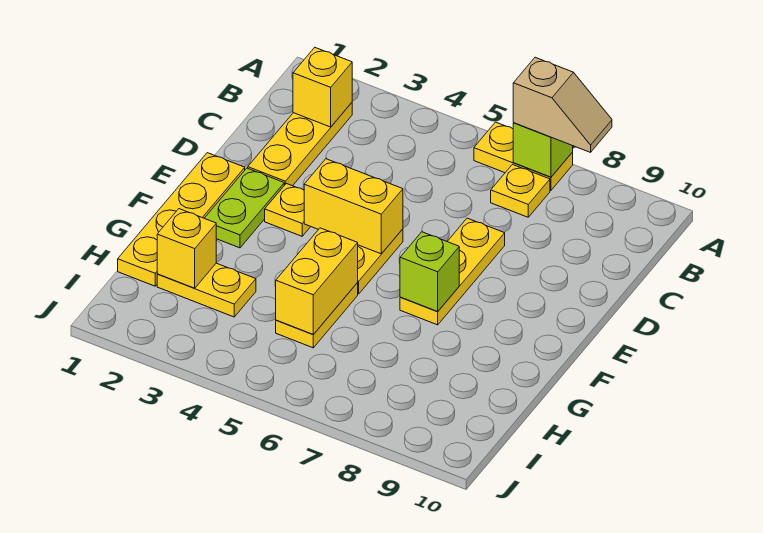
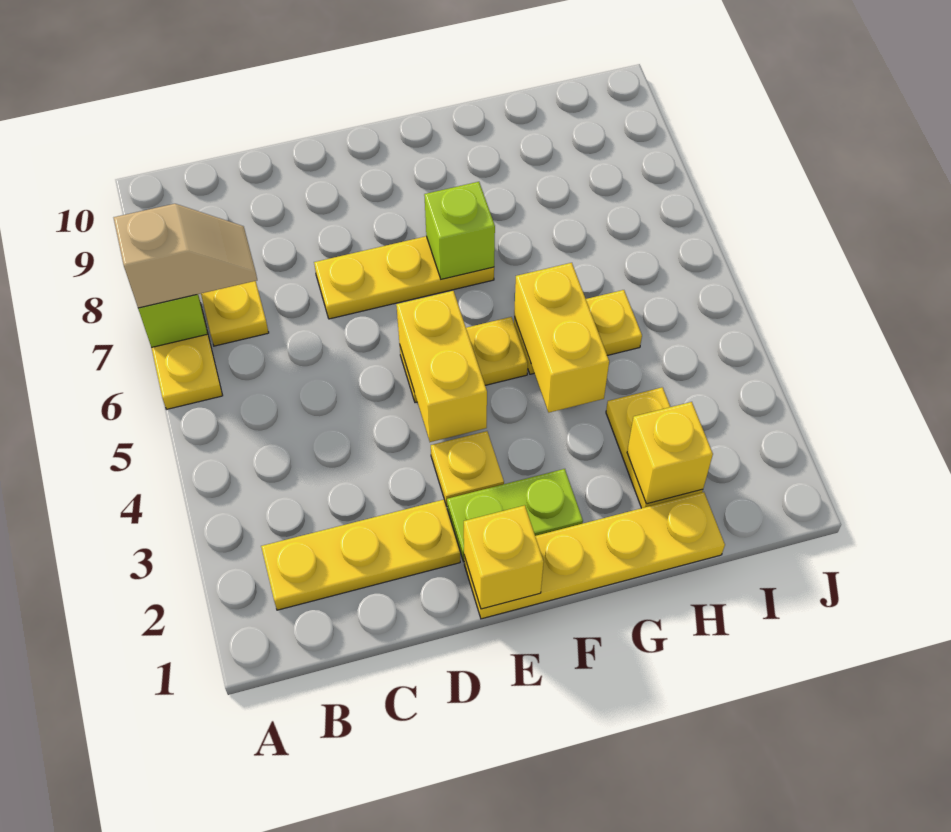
tan 1x2 slope [513,57,612,152] -> tan 1x2 slope turned to [114,204,257,308]
yellow 1x1 brick [293,48,352,127] -> yellow 1x1 brick moved to [464,505,544,609]
yellow 1x2 brick [276,228,358,334] -> yellow 1x2 brick turned to [514,263,609,412]

